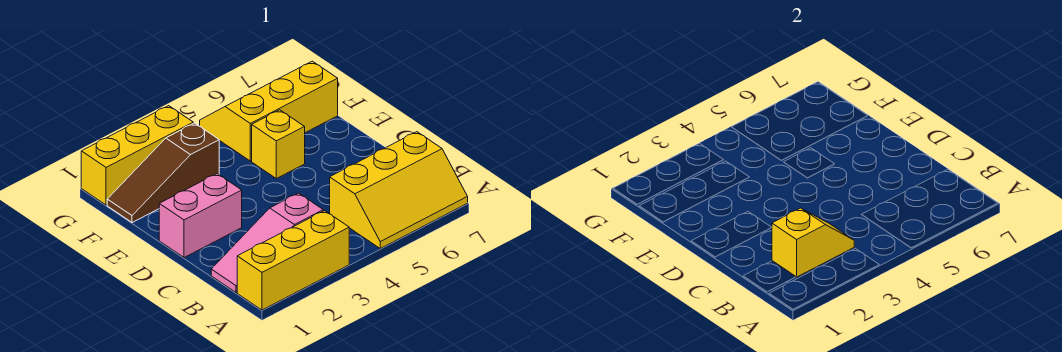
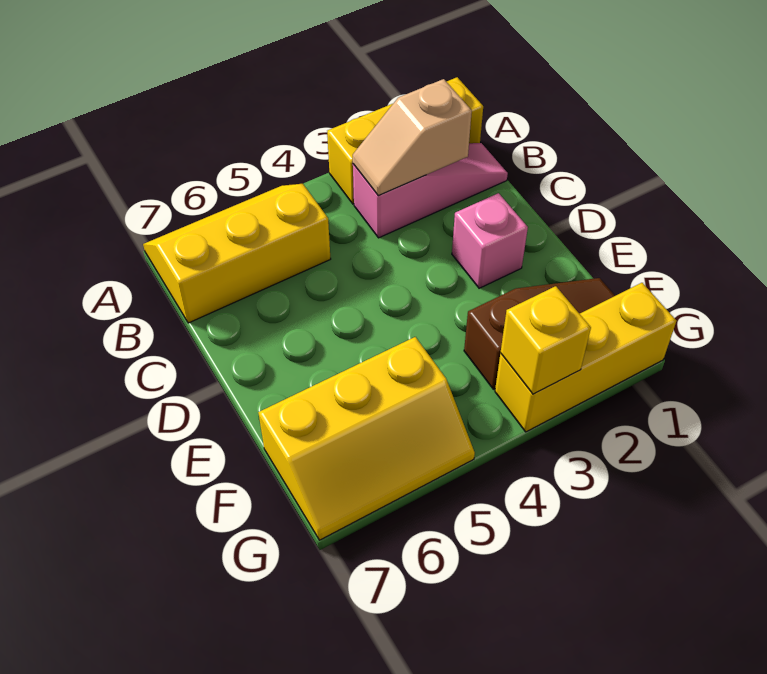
yellow 1x2 slope [772,208,854,277] -> tan 1x2 slope [353,79,472,196]
pink 1x2 brick [159,174,242,258] -> pink 1x1 brick [452,193,528,288]
yellow 1x1 brick [252,110,305,179] -> yellow 1x1 brick moved to [501,286,591,394]

